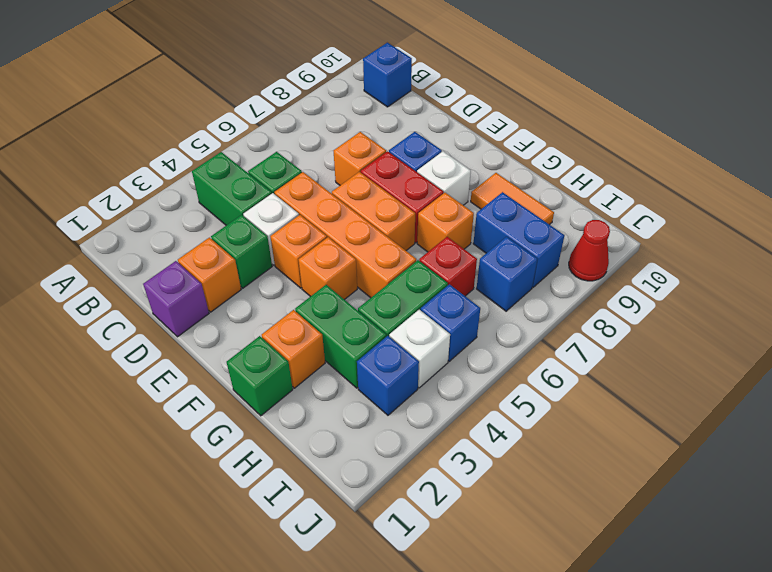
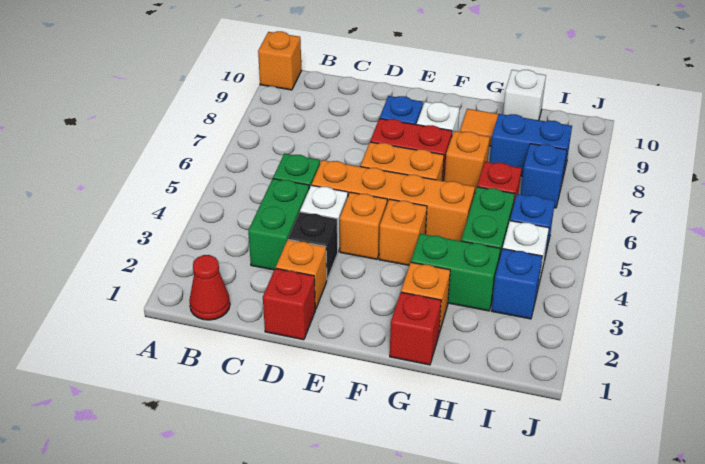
green 1x2 brick [192,152,272,225] -> green 1x2 brick turned to [248,179,309,270]
blue 1x1 brick [363,43,412,107] -> none
purple 1x1 brick [143,261,209,337] -> red 1x1 brick [263,268,315,340]
green 1x1 brick [211,215,272,288] -> black 1x1 brick [288,212,338,279]
orange 1x1 brick [334,132,386,185] -> orange 1x1 brick moved to [258,31,302,90]
green 1x1 brick [227,336,293,416] -> red 1x1 brick [390,292,441,365]
none -> white 1x1 brick [503,70,546,120]
red 1x1 cone [569,220,610,281] -> red 1x1 cone moved to [189,255,230,320]

